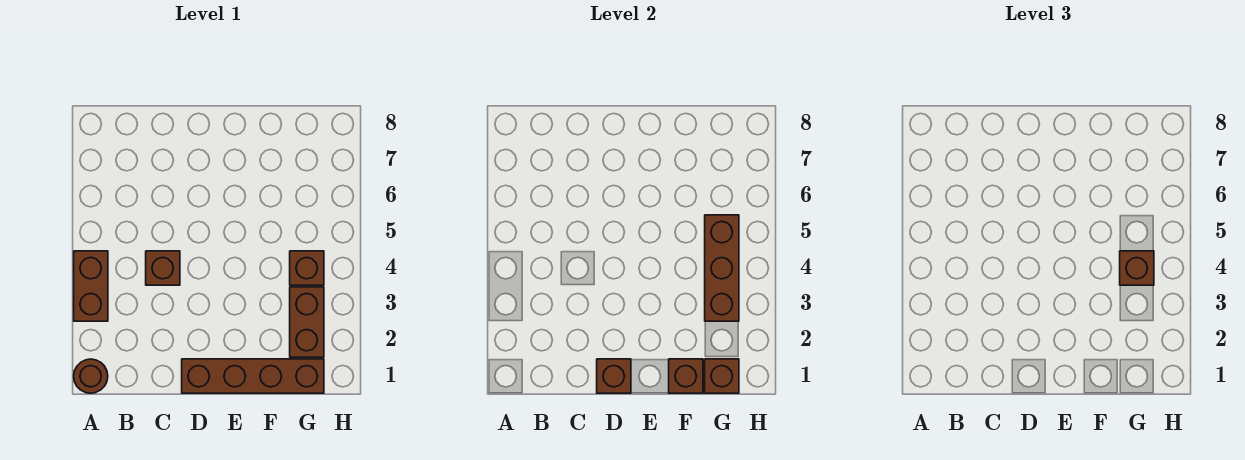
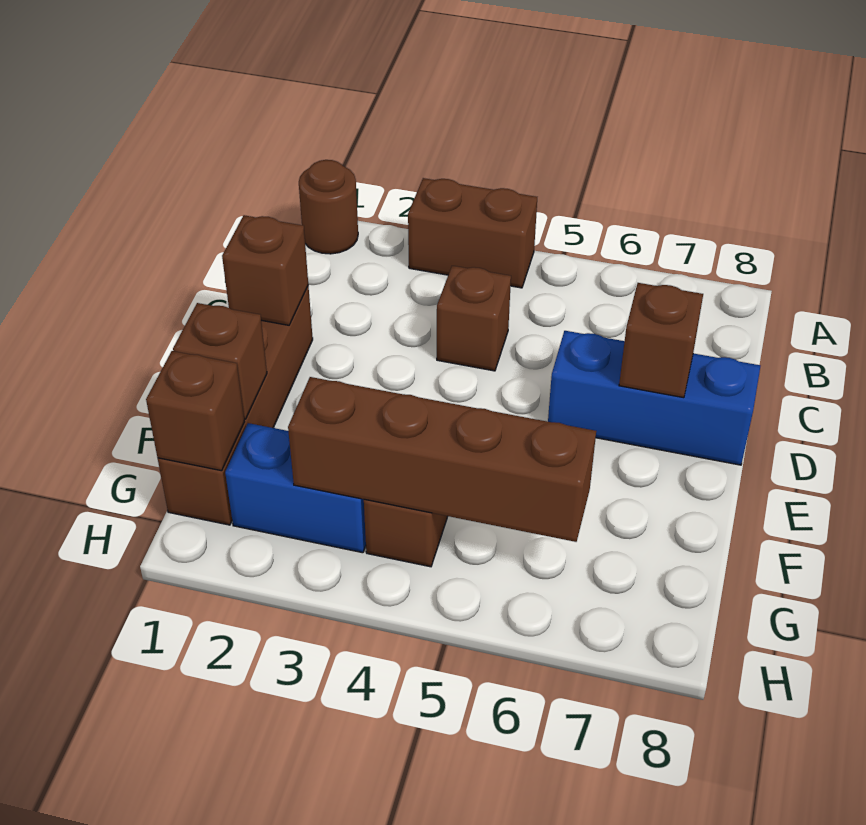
none -> blue 1x3 brick [548,331,760,465]
brown 1x2 brick [290,287,324,357] -> blue 1x2 brick [225,423,366,553]
brown 1x3 brick [705,215,739,321] -> brown 1x4 brick [288,377,596,542]
brown 1x1 brick [1120,251,1154,285] -> brown 1x1 brick moved to [619,283,703,398]

